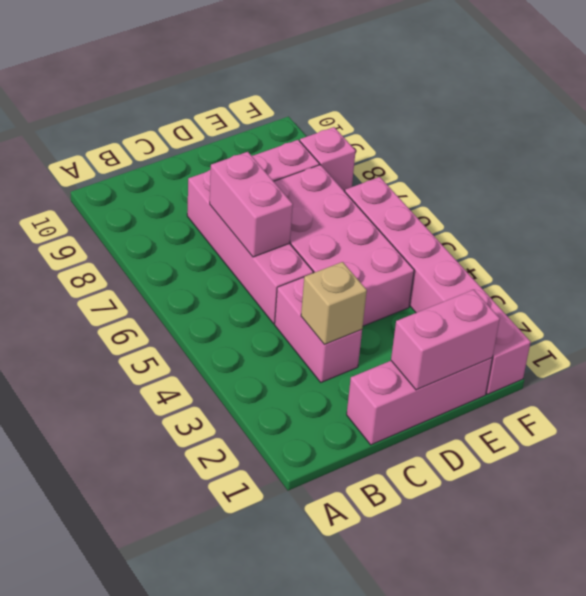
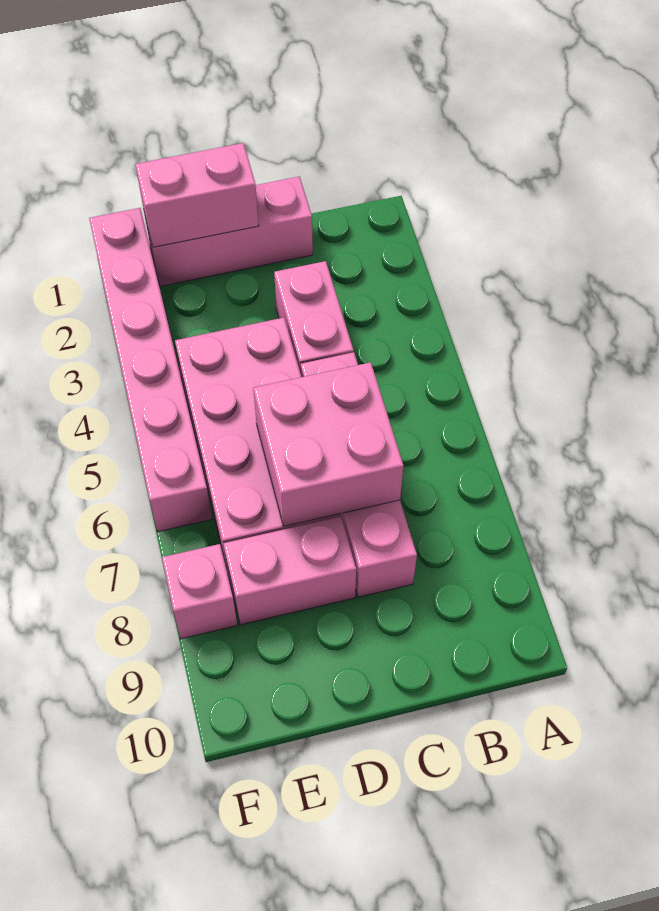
tan 1x1 brick [301,262,367,345] -> none
pink 1x2 brick [210,152,293,257] -> pink 2x2 brick [253,362,404,526]

